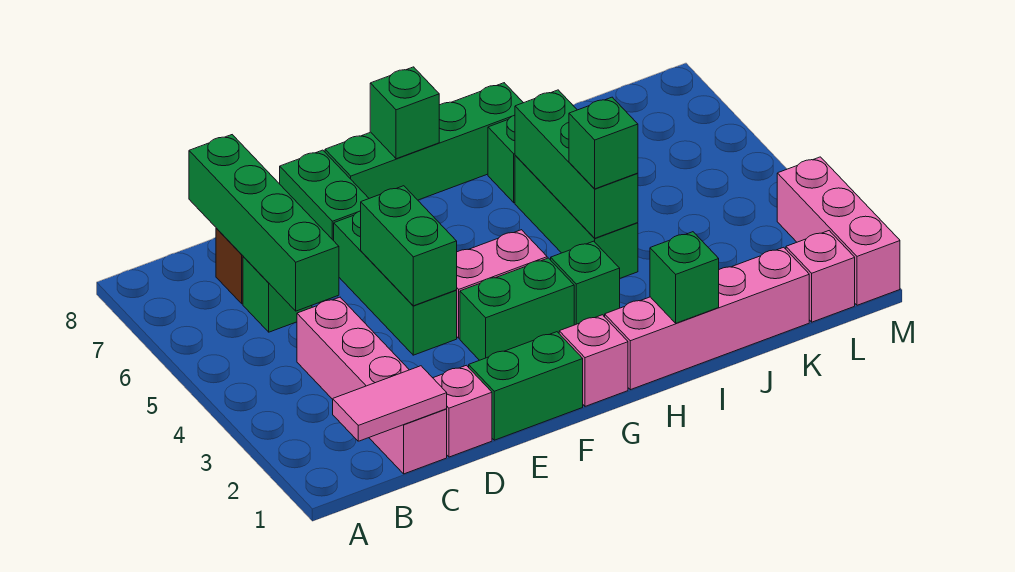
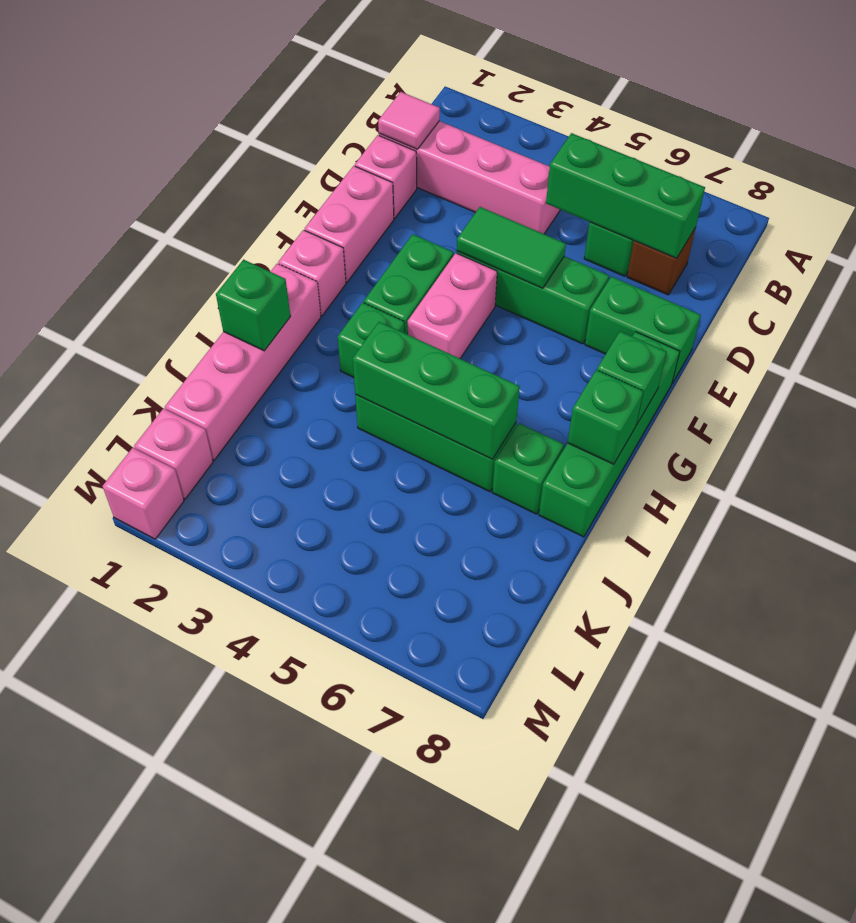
pink 1x2 tile [333,366,447,441] -> pink 1x1 tile [378,92,440,149]
green 1x4 brick [189,135,339,311] -> green 1x3 brick [546,133,705,258]
green 1x2 brick [469,332,583,440] -> pink 1x2 brick [305,166,394,282]
green 1x2 brick [361,186,457,306] -> green 1x2 tile [457,207,566,288]
green 1x1 brick [569,97,638,189] -> green 1x1 brick moved to [568,370,643,464]
pink 1x3 brick [777,157,900,305] -> pink 1x1 brick [103,448,184,539]

